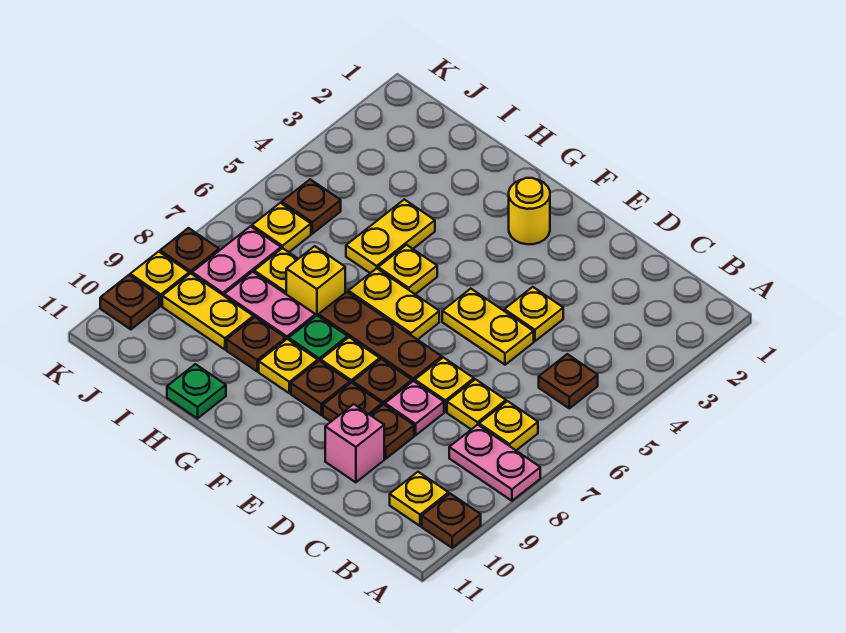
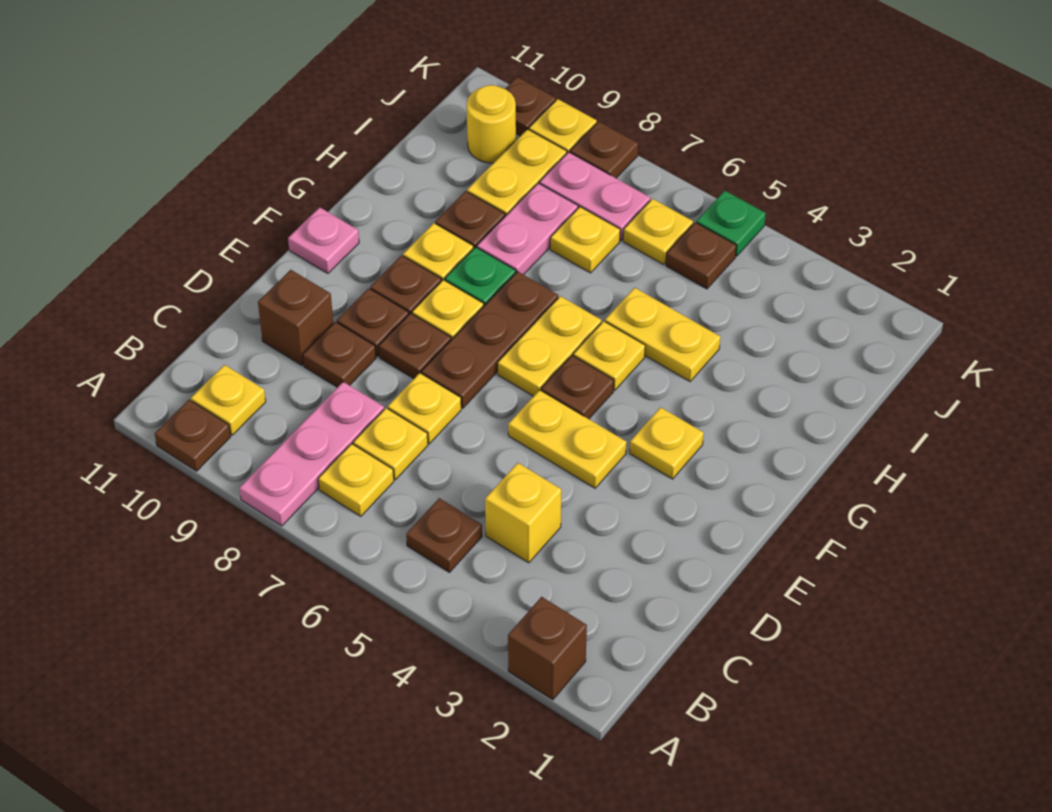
none -> brown 1x1 brick [508,597,587,700]
pink 1x2 plate [449,425,540,501] -> pink 1x3 plate [239,382,384,526]
yellow 1x1 plate [504,287,563,341] -> yellow 1x1 plate moved to [630,407,704,479]
yellow 1x2 plate [442,289,534,365] -> yellow 1x2 plate turned to [508,390,627,488]
pink 1x1 plate [385,381,444,435] -> pink 1x1 plate moved to [288,207,359,273]
pink 1x1 brick [325,404,384,482] -> brown 1x1 brick [258,270,333,365]
yellow 1x1 round brick [509,178,550,244] -> yellow 1x1 round brick moved to [467,85,516,163]
none -> brown 1x1 plate [541,355,614,419]
yellow 1x1 brick [286,246,345,316] -> yellow 1x1 brick moved to [485,463,561,563]
green 1x1 plate [167,364,226,419] -> green 1x1 plate moved to [697,191,766,256]

